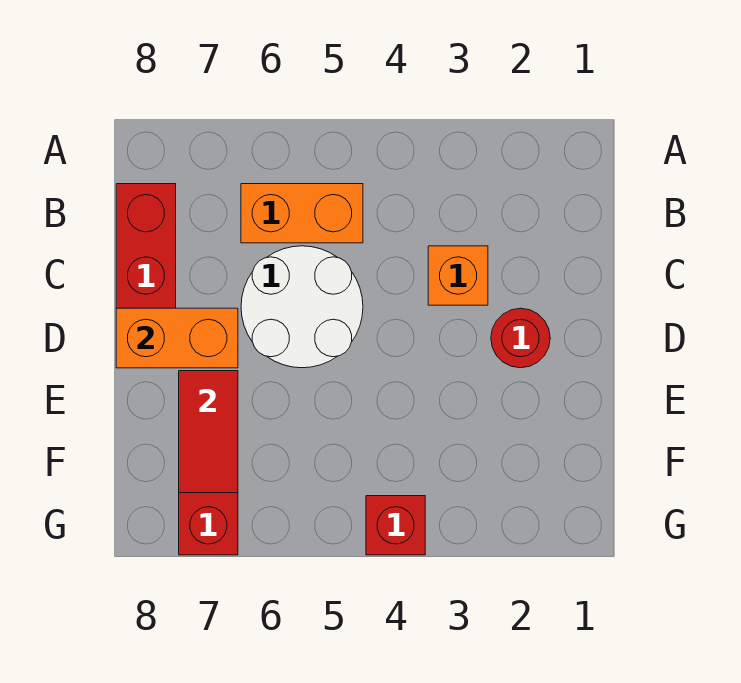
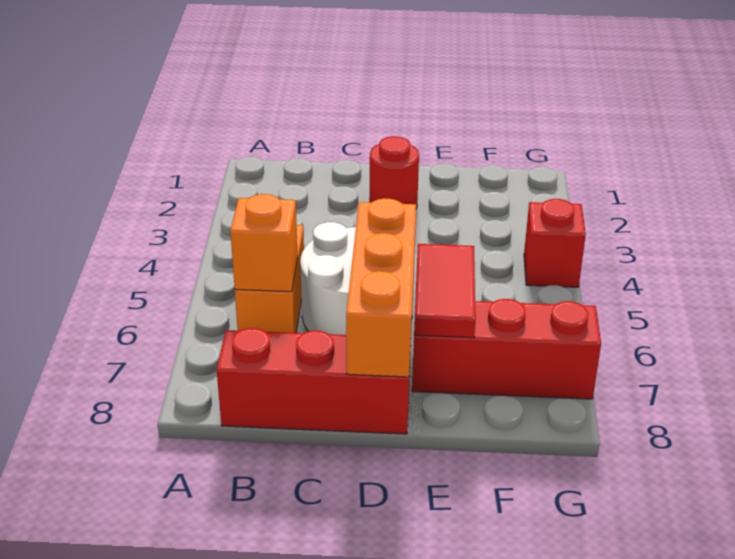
orange 1x1 brick [428,246,488,305] -> orange 1x1 brick moved to [230,194,298,292]
orange 1x2 brick [116,308,238,368] -> orange 1x3 brick [346,198,416,377]
red 1x2 tile [179,371,238,493] -> red 1x2 tile turned to [414,244,476,338]

